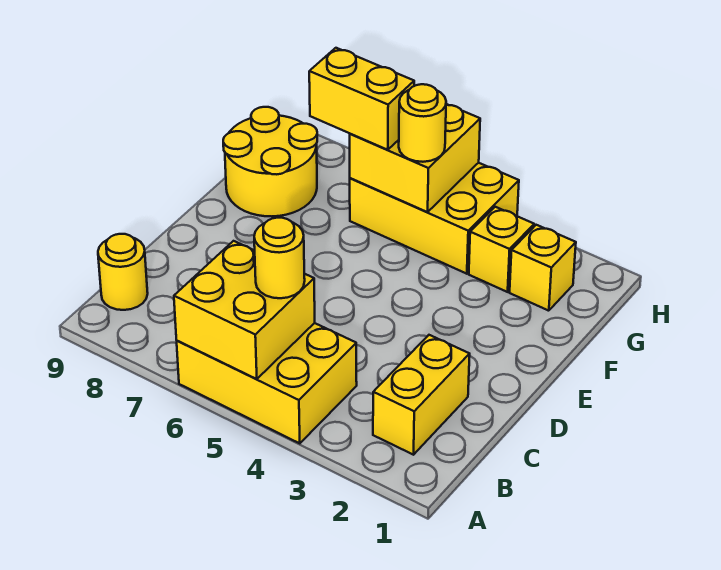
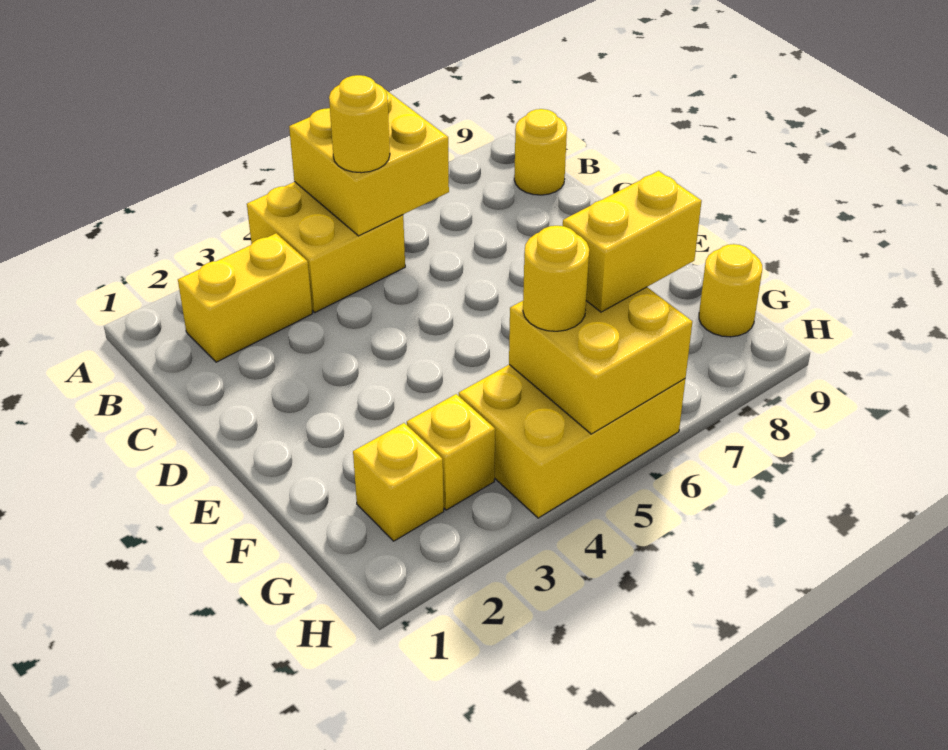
yellow 2x3 brick [177,323,357,443] -> yellow 2x2 brick [247,182,405,312]
yellow 1x2 brick [373,335,470,455] -> yellow 1x2 brick turned to [178,233,312,362]
yellow 2x2 round brick [223,107,317,216] -> yellow 1x1 round brick [699,244,762,337]

